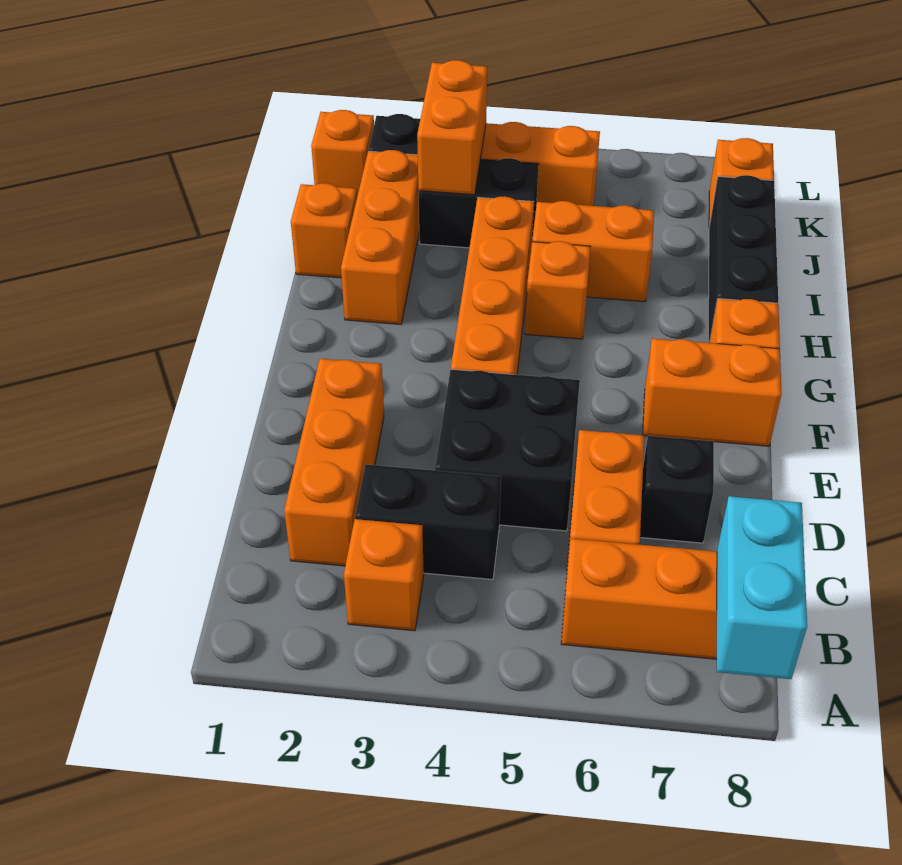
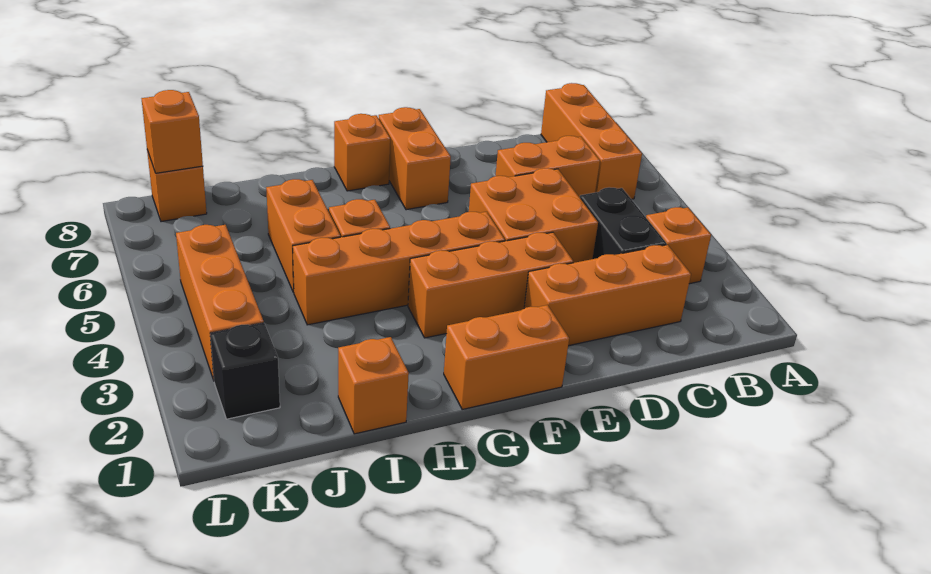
cyan 1x2 brick [717,496,807,679] -> none
black 2x2 brick [435,369,580,531] -> orange 2x2 brick [469,168,598,263]
black 1x1 brick [640,436,714,543] -> none
orange 1x3 brick [341,150,419,324] -> orange 1x3 brick moved to [408,232,573,338]
black 1x3 brick [708,175,778,343] -> none
black 1x2 brick [419,158,539,248] -> none
orange 1x2 brick [417,60,487,195] -> orange 1x2 brick moved to [444,305,569,410]
orange 1x1 brick [311,110,374,196] -> orange 1x1 brick moved to [142,90,203,173]

